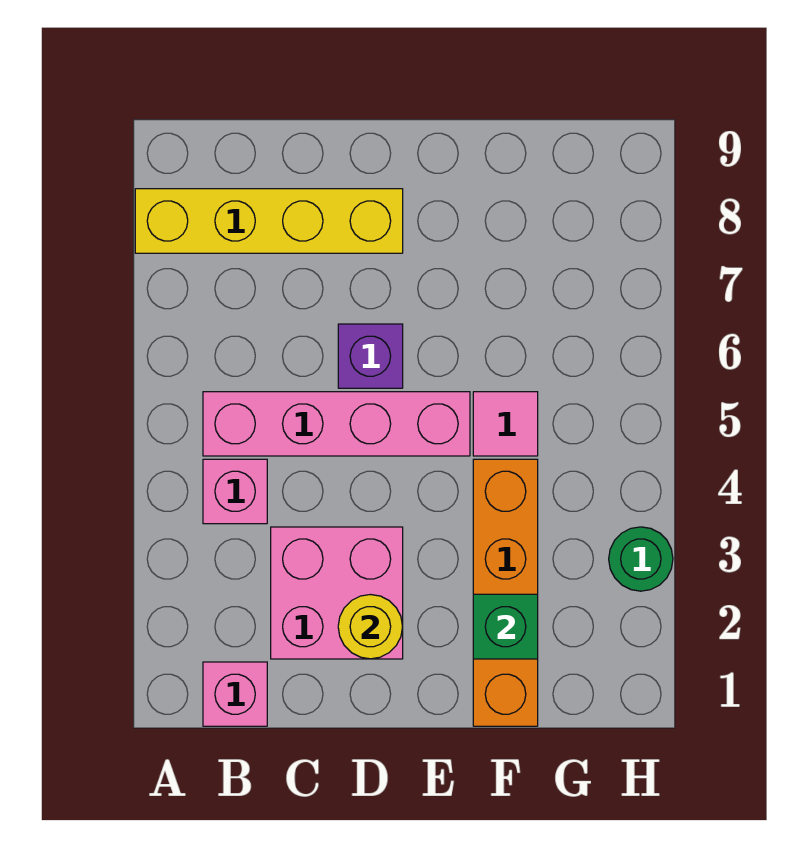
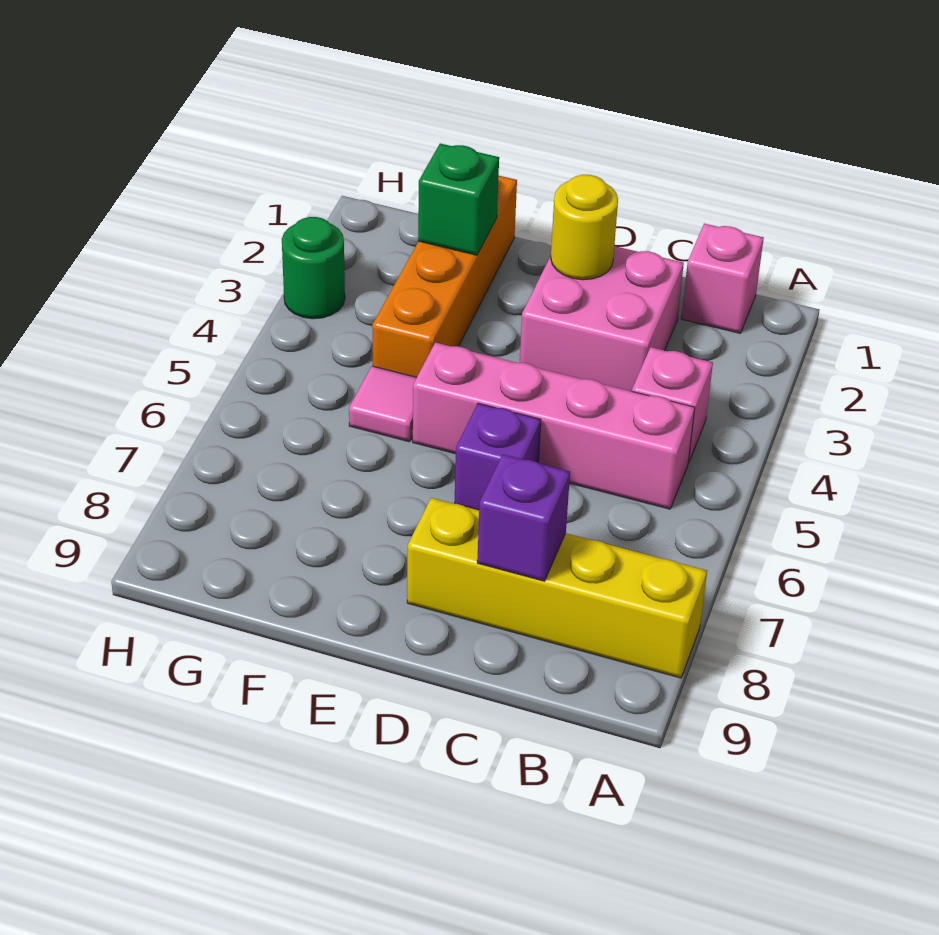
none -> purple 1x1 brick [477,454,570,581]

